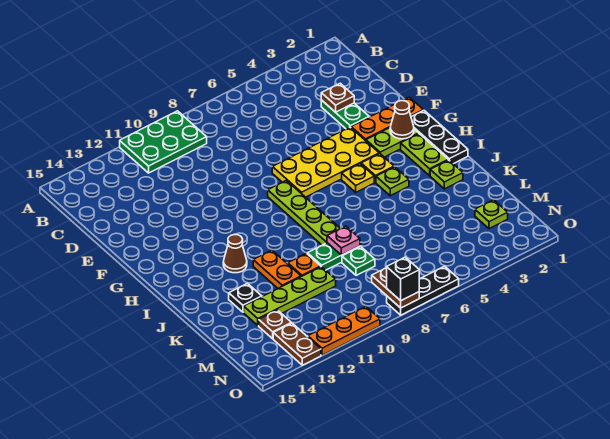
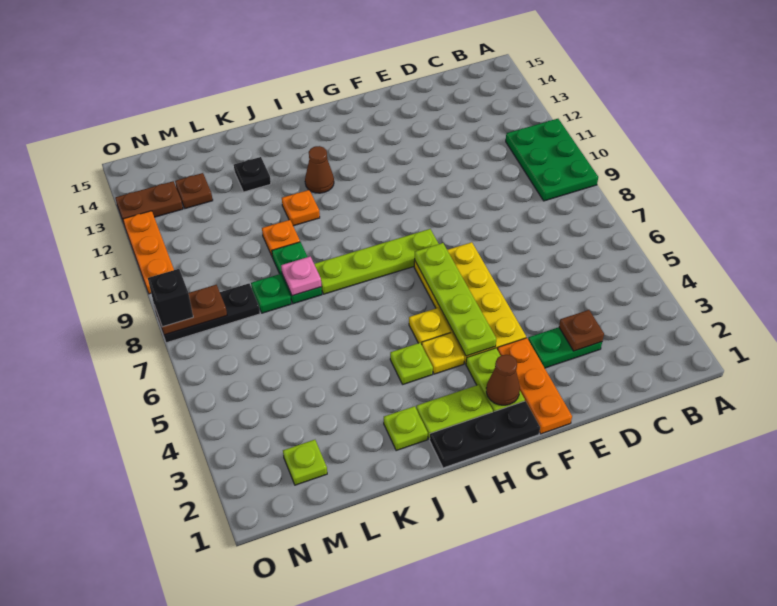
orange 1x2 plate [253,250,301,288] -> orange 1x1 plate [282,190,320,226]
lime 1x4 plate [244,267,336,325] -> lime 1x4 plate moved to [415,243,496,356]
black 1x3 plate [387,266,459,315] -> black 1x3 plate turned to [157,284,260,343]

